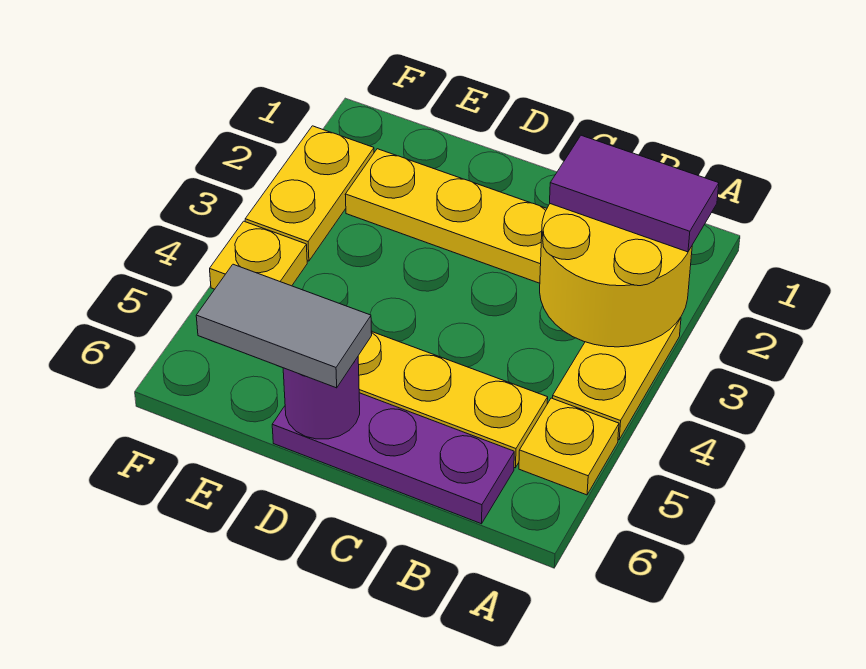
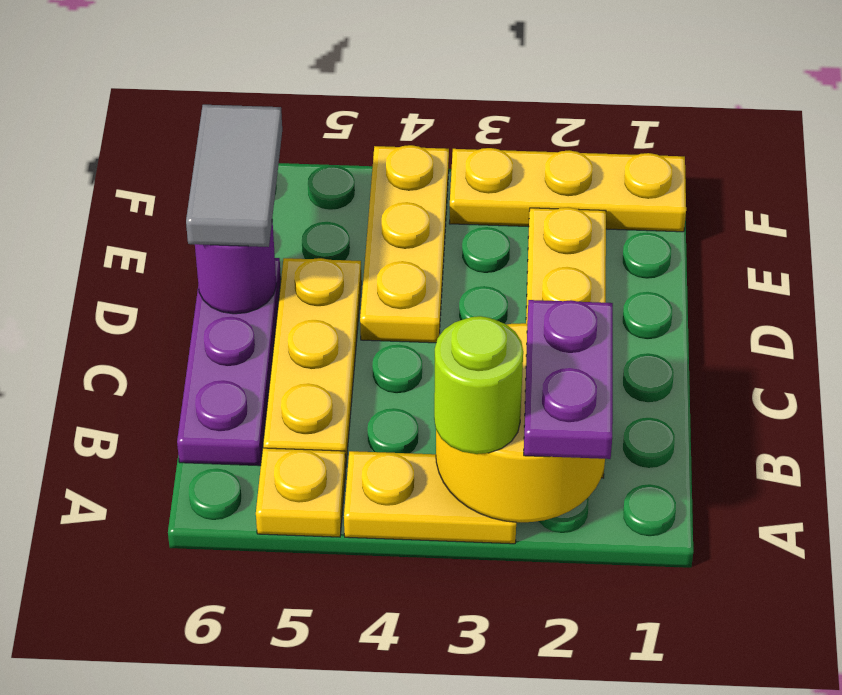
purple 1x2 tile [550,135,719,252] -> purple 1x2 plate [524,300,613,459]
none -> lime 1x1 round brick [434,316,523,454]
yellow 1x2 plate [245,126,374,261] -> yellow 1x3 plate [449,148,686,232]
yellow 1x1 plate [210,221,307,289] -> yellow 1x3 plate [360,145,449,343]

